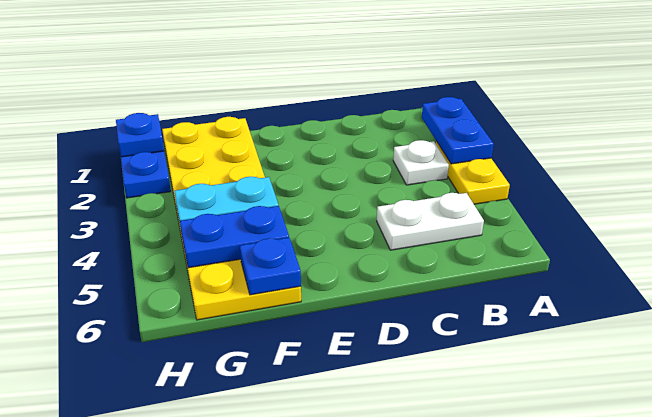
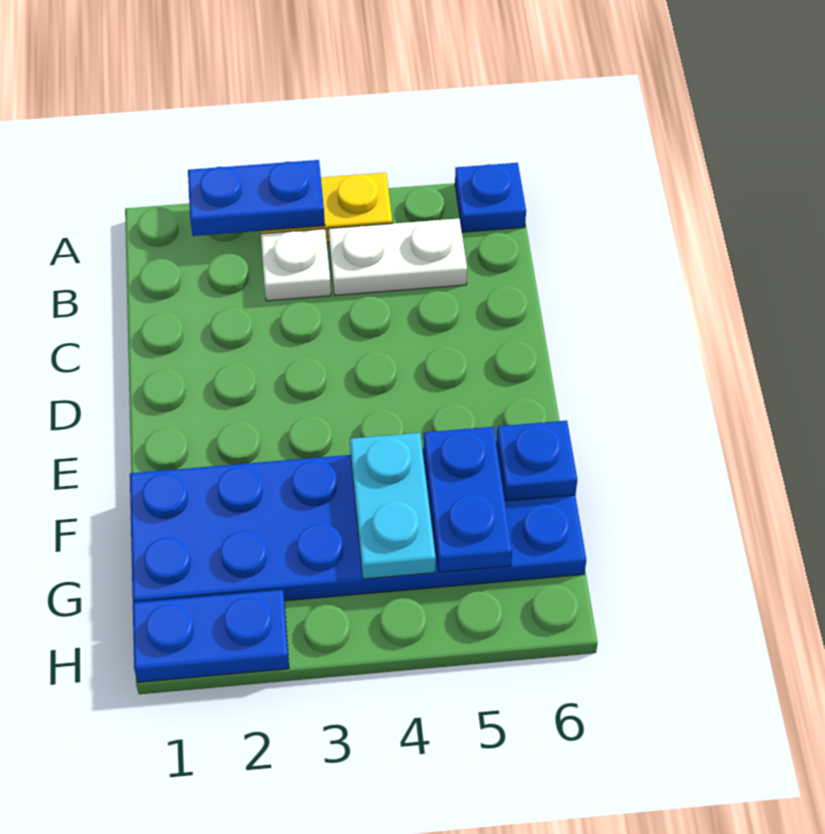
white 1x2 plate [377,193,484,250] -> white 1x2 plate turned to [328,218,467,295]
yellow 2x6 plate [162,117,301,320] -> blue 2x6 plate [130,443,586,603]
blue 1x1 plate [116,113,164,157] -> blue 1x1 plate moved to [455,163,526,232]

